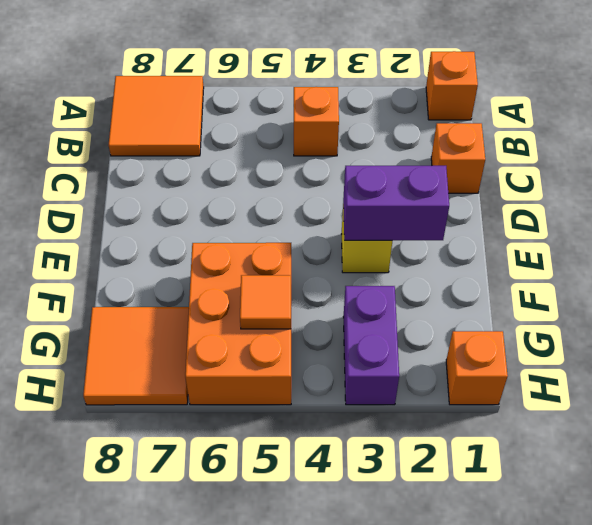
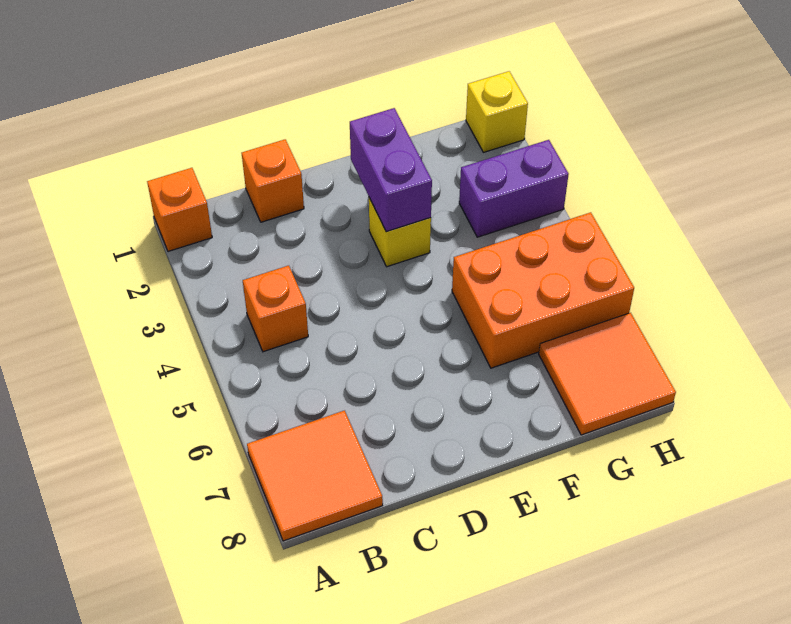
orange 1x1 tile [240,275,291,329] -> none
orange 1x1 brick [446,331,508,405] -> yellow 1x1 brick [466,71,528,152]

